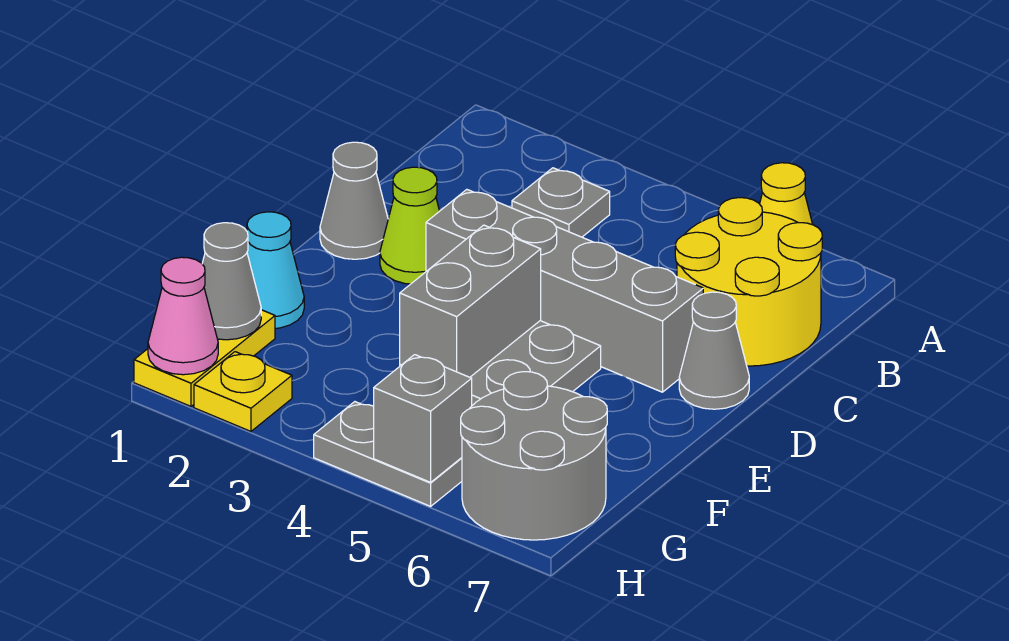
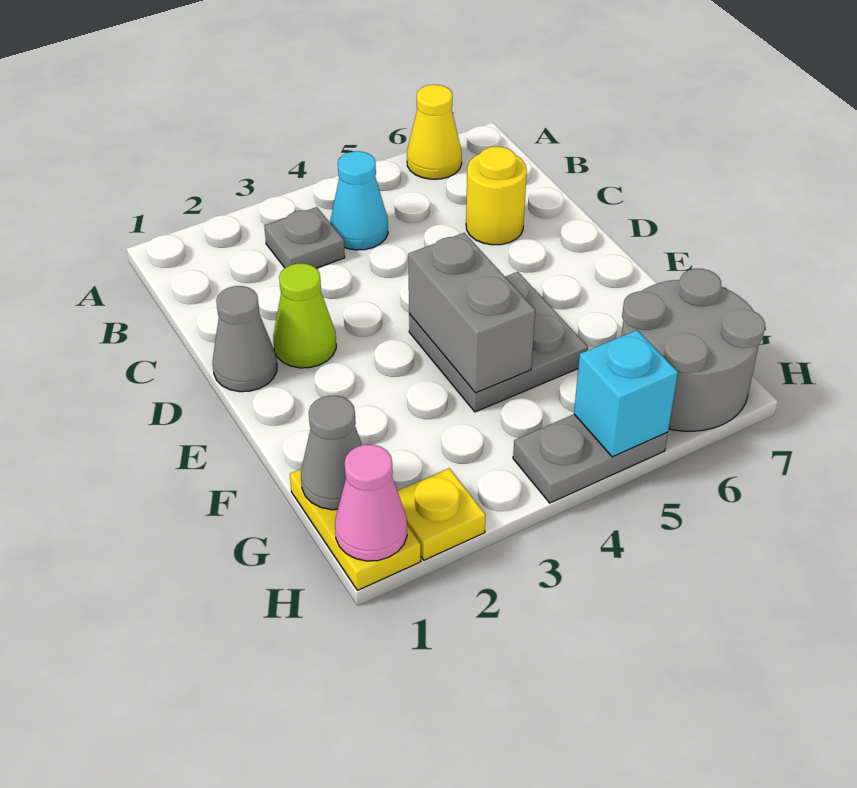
yellow 2x2 round brick [675,198,822,366] -> yellow 1x1 round brick [466,147,527,245]
grey 1x4 brick [426,190,703,392] -> none
grey 1x1 cone [679,292,749,409] -> none
cyan 1x1 cone [247,212,304,328] -> cyan 1x1 cone moved to [330,151,388,250]
grey 1x1 brick [374,355,472,482] -> cyan 1x1 brick [574,330,678,457]

